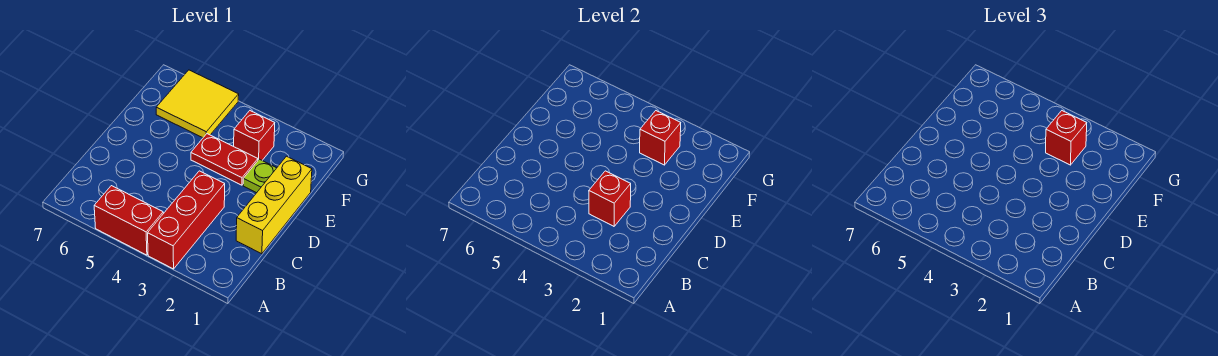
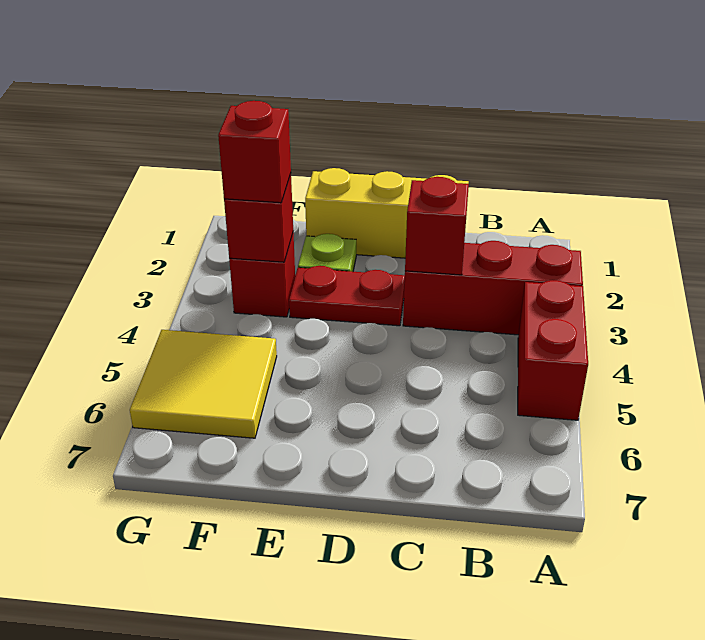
red 1x2 plate [191,134,258,185] -> red 1x2 plate turned to [289,266,405,326]

